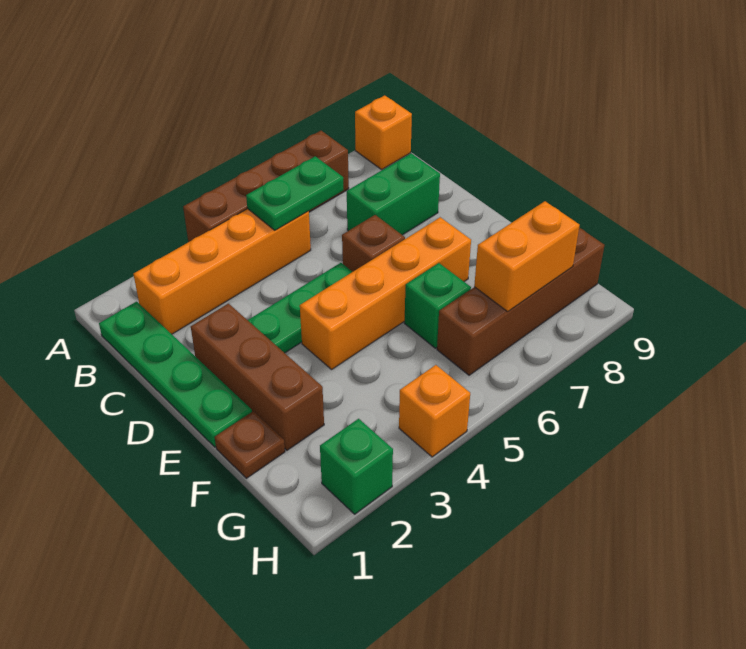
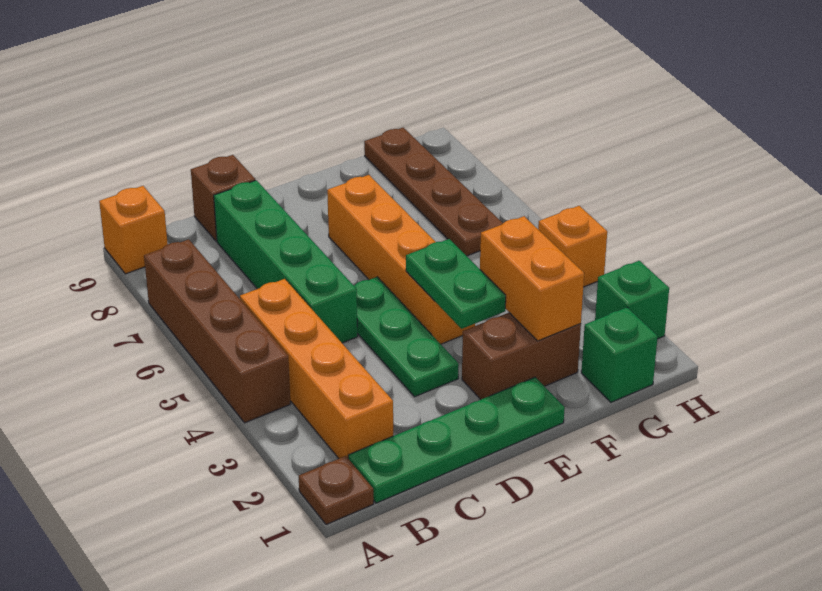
green 1x2 plate [246,156,344,230] -> green 1x2 plate moved to [406,239,506,329]
green 1x2 brick [347,153,440,235] -> green 1x4 brick [214,180,358,343]
brown 1x3 brick [191,304,324,450] -> brown 1x2 brick [462,313,581,400]
brown 1x1 brick [342,215,405,272] -> brown 1x1 brick moved to [191,155,255,241]
brown 1x1 plate [215,411,285,478] -> brown 1x1 plate moved to [299,456,374,525]
green 1x1 brick [404,263,471,348] -> green 1x1 brick moved to [581,307,658,402]
brown 1x4 brick [437,228,604,375] -> brown 1x4 plate [364,128,503,256]
orange 1x2 brick [474,201,580,311] -> orange 1x2 brick moved to [480,216,584,341]

